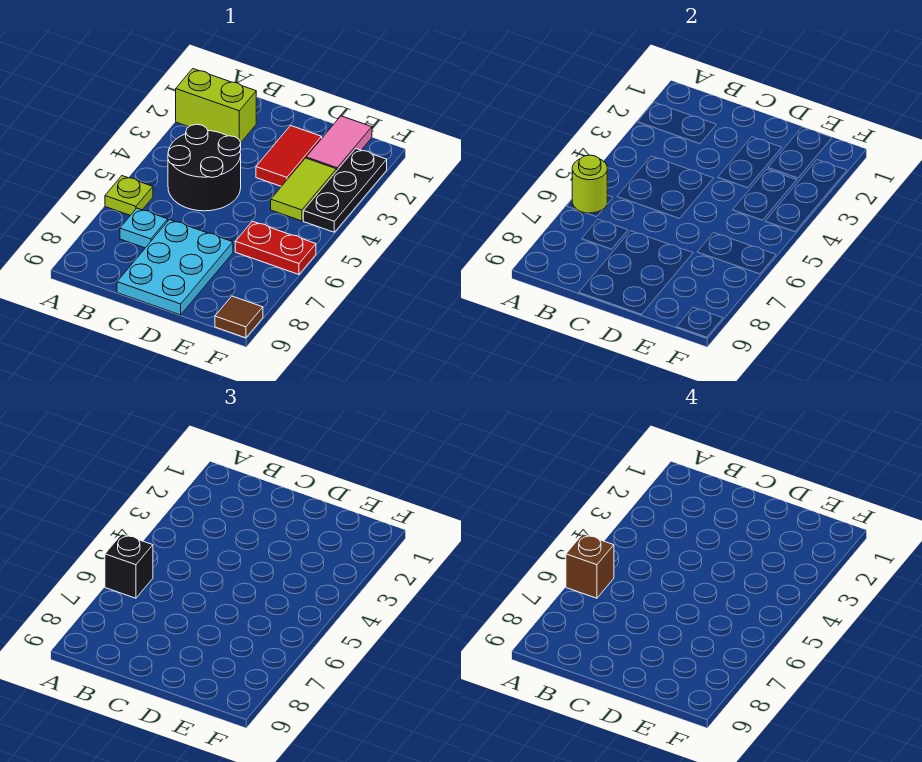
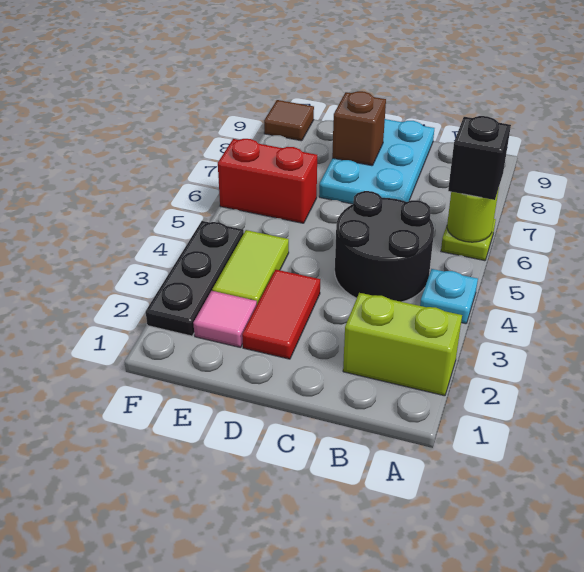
brown 1x1 brick [566,534,614,598] -> brown 1x1 brick moved to [332,91,386,166]
cyan 1x1 plate [120,208,168,248] -> cyan 1x1 plate moved to [420,269,478,324]
pink 1x2 tile [306,116,372,171] -> pink 1x1 tile [193,291,257,348]
red 1x2 plate [235,221,316,274] -> red 1x2 brick [218,139,317,223]

